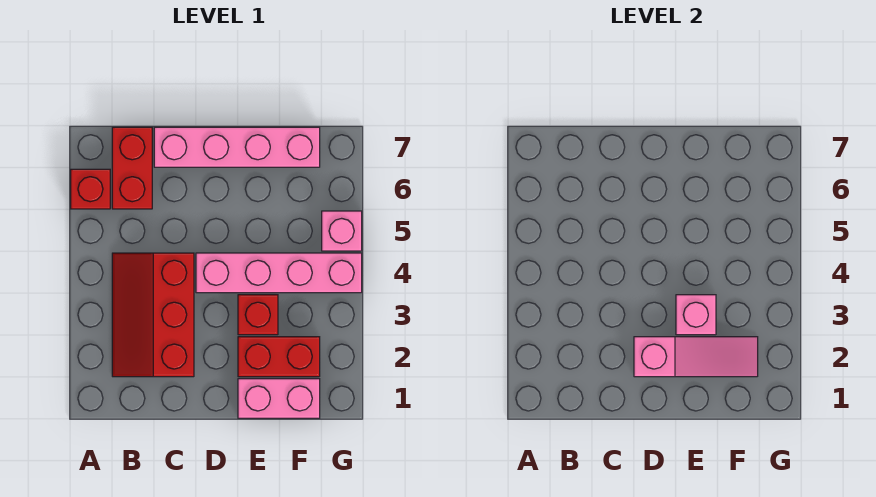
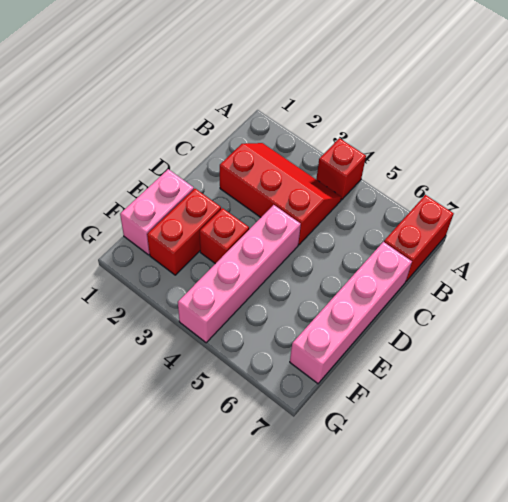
red 1x1 brick [71,169,110,209] -> red 1x1 brick moved to [316,138,366,200]
red 1x2 brick [112,127,152,209] -> red 1x2 brick turned to [384,195,454,281]
pink 1x3 slope [634,337,758,377] -> none
pink 1x1 brick [676,295,716,335] -> none
pink 1x1 brick [322,211,362,251] -> none

